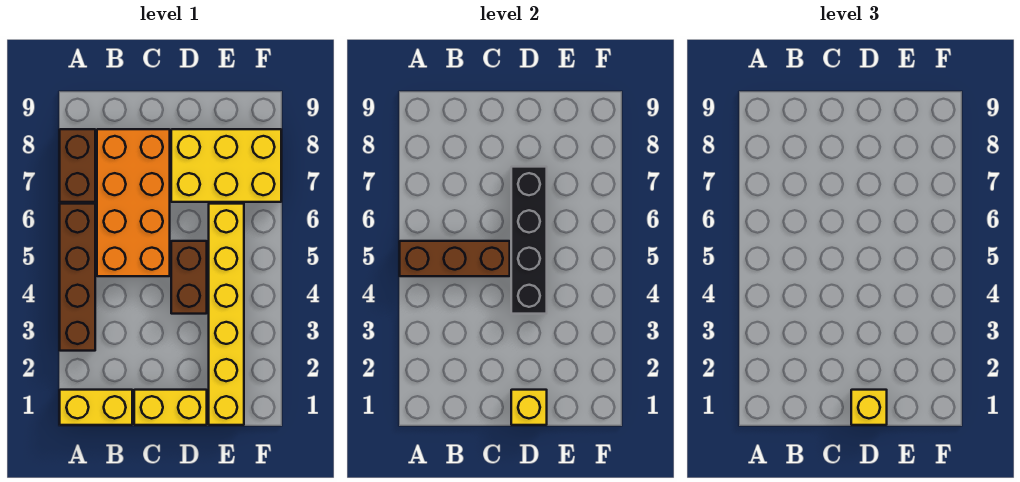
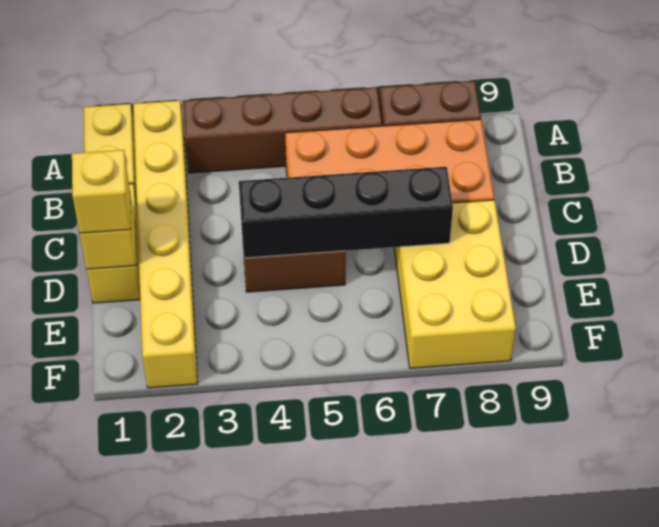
brown 1x3 brick [400,241,510,276] -> none
yellow 1x6 brick [209,204,244,425] -> yellow 1x6 brick turned to [133,101,198,388]

